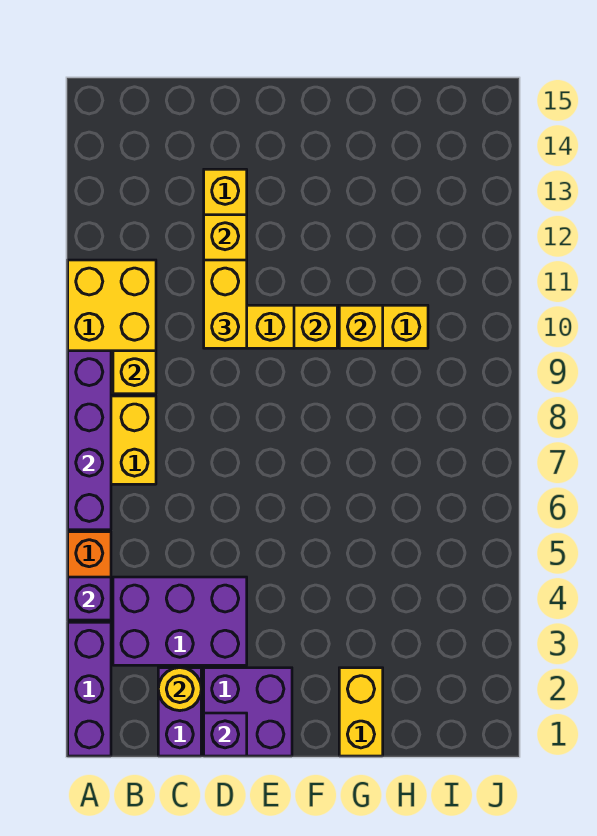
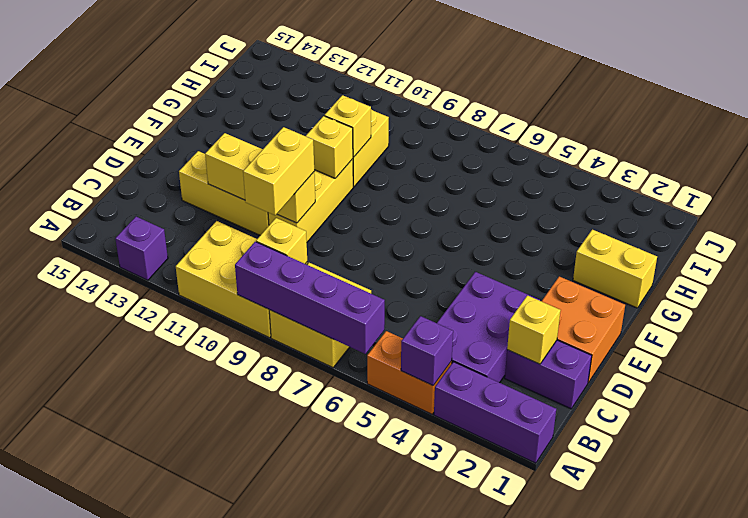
yellow 1x1 round brick [158,668,201,711] -> yellow 1x1 brick [507,295,561,364]
purple 2x2 brick [204,668,292,756] -> orange 2x2 brick [542,276,625,383]
purple 1x1 brick [204,713,247,756] -> purple 1x1 brick moved to [115,217,168,280]
yellow 1x2 brick [204,260,247,348] -> yellow 1x2 brick turned to [243,127,314,215]

